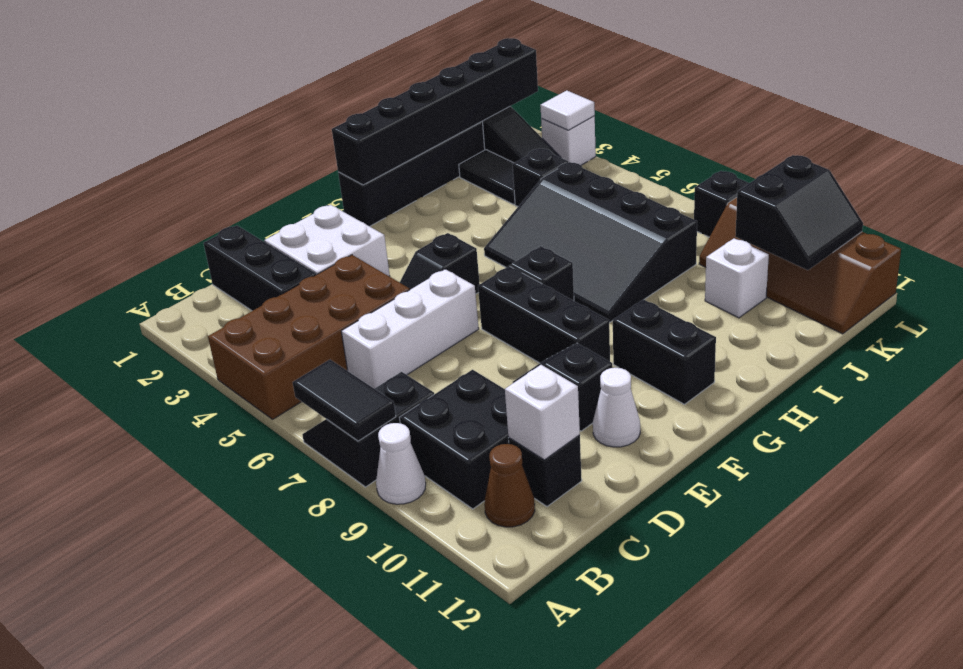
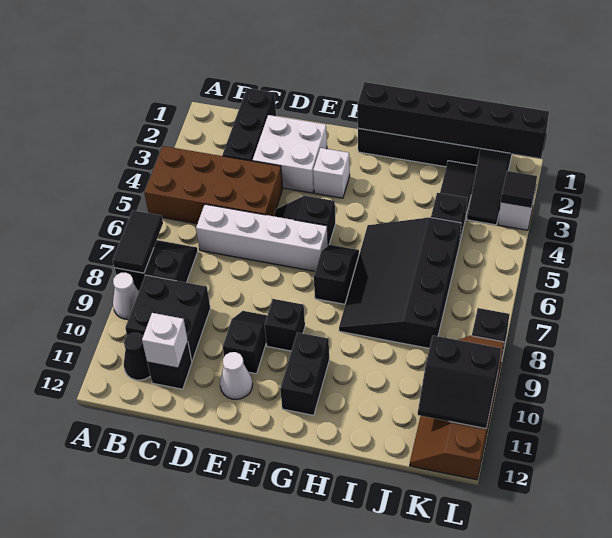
brown 1x1 cone [484,444,535,527] -> black 1x1 cone [124,333,150,380]
white 1x3 brick [341,269,479,389] -> white 1x4 brick [196,204,328,271]
black 1x3 brick [478,266,610,363] -> black 1x1 brick [265,299,305,351]
white 1x1 brick [705,238,769,318] -> white 1x1 brick moved to [313,148,350,198]
white 1x1 tile [540,90,595,130] -> black 1x1 tile [501,171,537,207]

